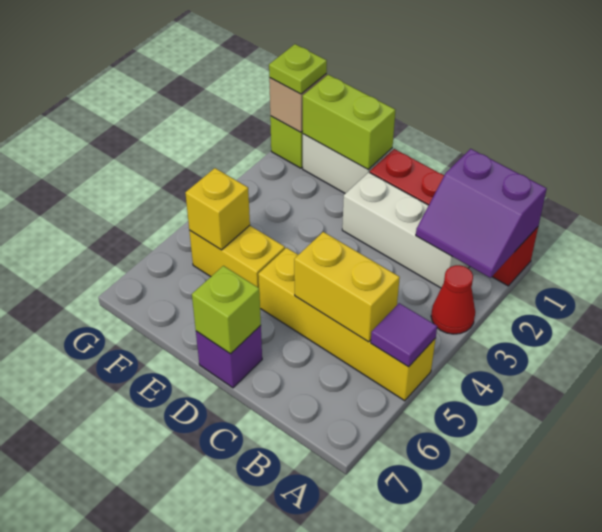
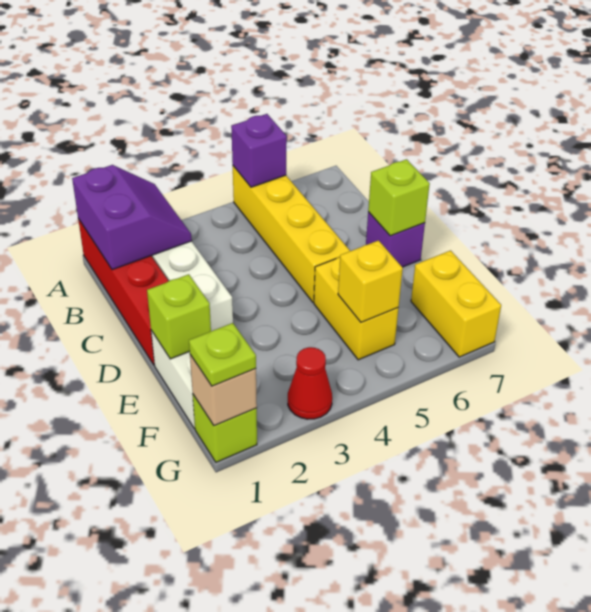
red 1x1 cone [431,265,475,334] -> red 1x1 cone moved to [288,347,332,419]
purple 1x1 tile [371,303,437,367] -> purple 1x1 brick [231,114,287,187]
yellow 1x2 brick [294,232,400,342] -> yellow 1x2 brick moved to [411,251,501,357]
lime 1x2 brick [302,75,395,170] -> lime 1x1 brick [147,274,211,359]

